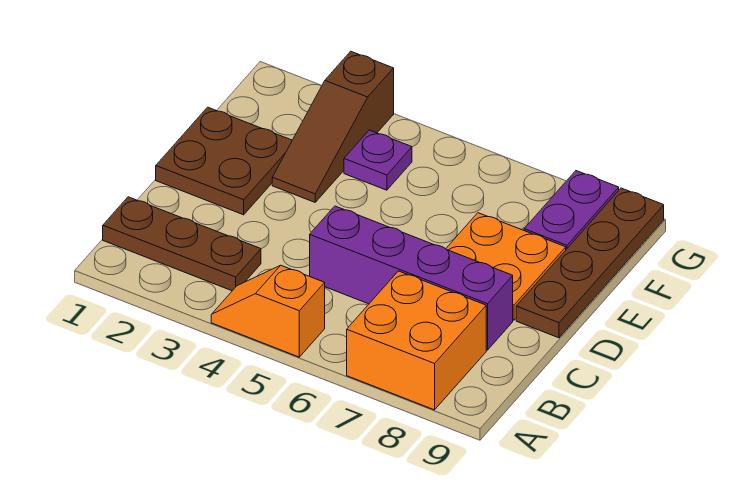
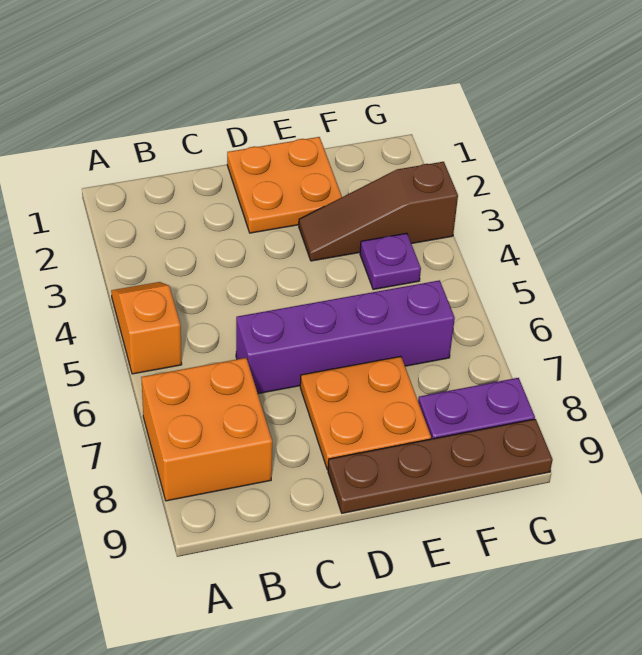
brown 1x3 plate [103,197,261,291] -> none
purple 1x4 brick [310,206,513,350] -> purple 1x4 brick turned to [236,280,455,394]
brown 2x2 plate [156,107,292,215] -> orange 2x2 plate [227,137,342,233]

